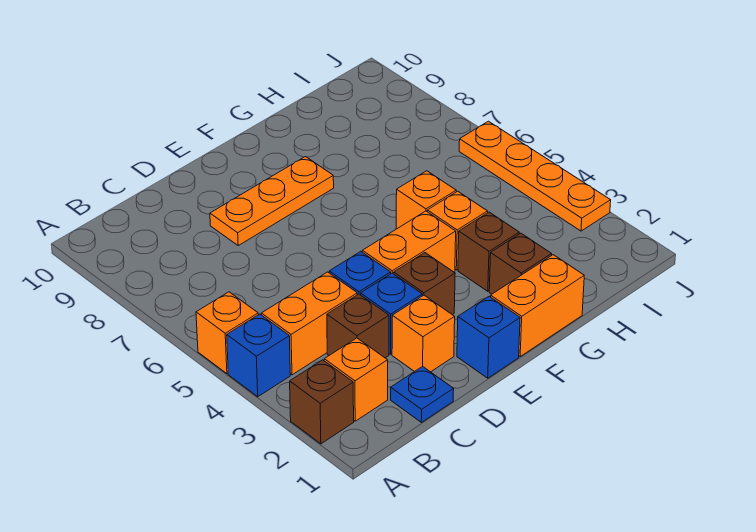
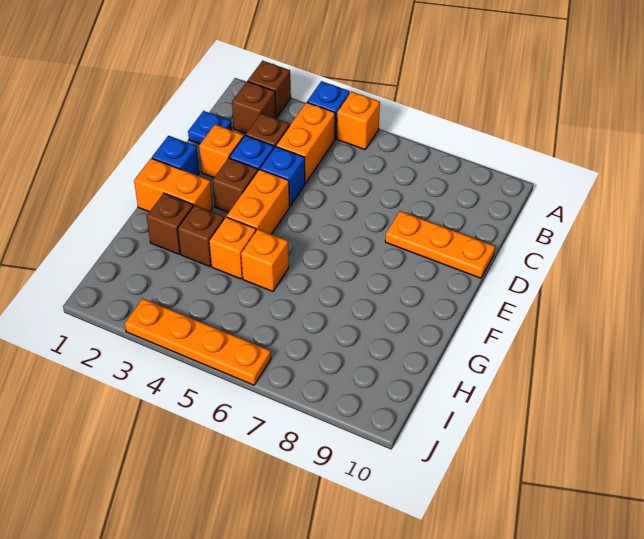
orange 1x1 brick [324,338,388,421] -> brown 1x1 brick [232,81,276,133]
orange 1x3 plate [210,157,334,245] -> orange 1x3 plate turned to [385,211,495,278]
orange 1x2 brick [491,255,584,356] -> orange 1x2 brick turned to [134,158,213,212]

